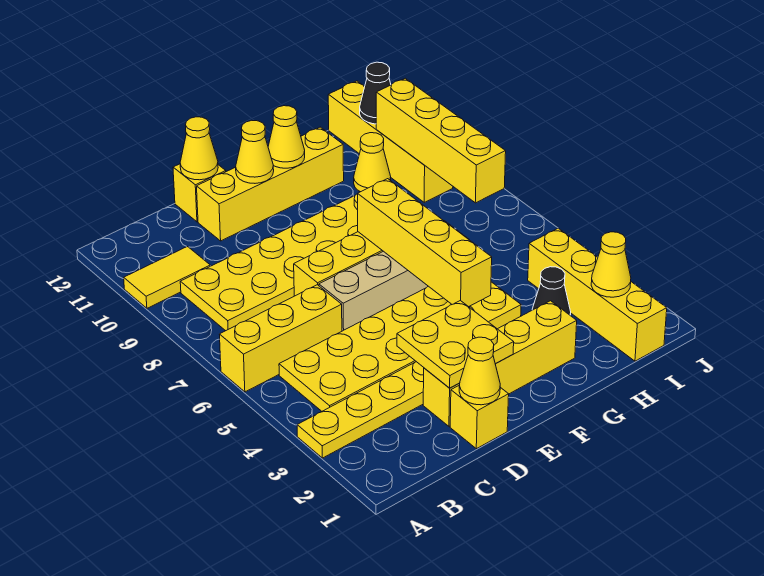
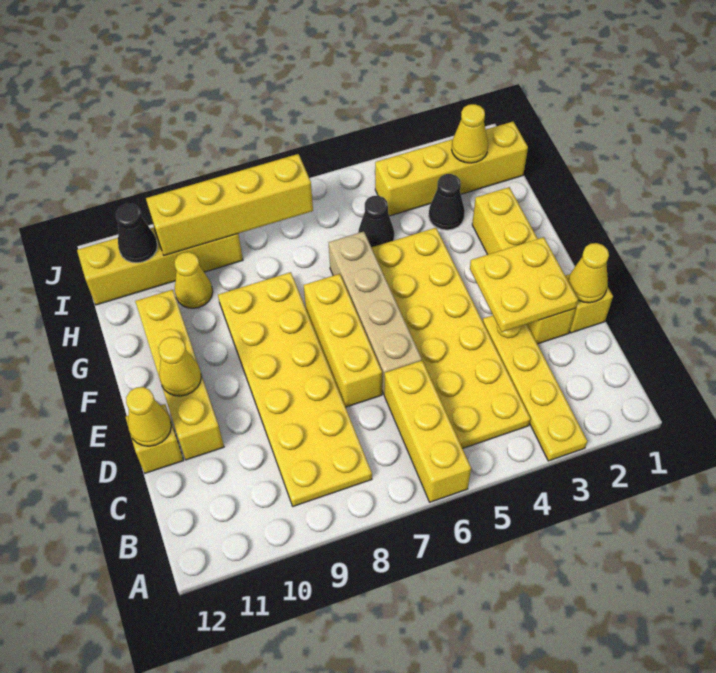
yellow 1x2 tile [124,247,210,308] -> none
yellow 1x4 brick [358,179,492,307] -> none
yellow 1x1 cone [268,106,305,168] -> none
none -> black 1x1 cone [358,196,394,247]

